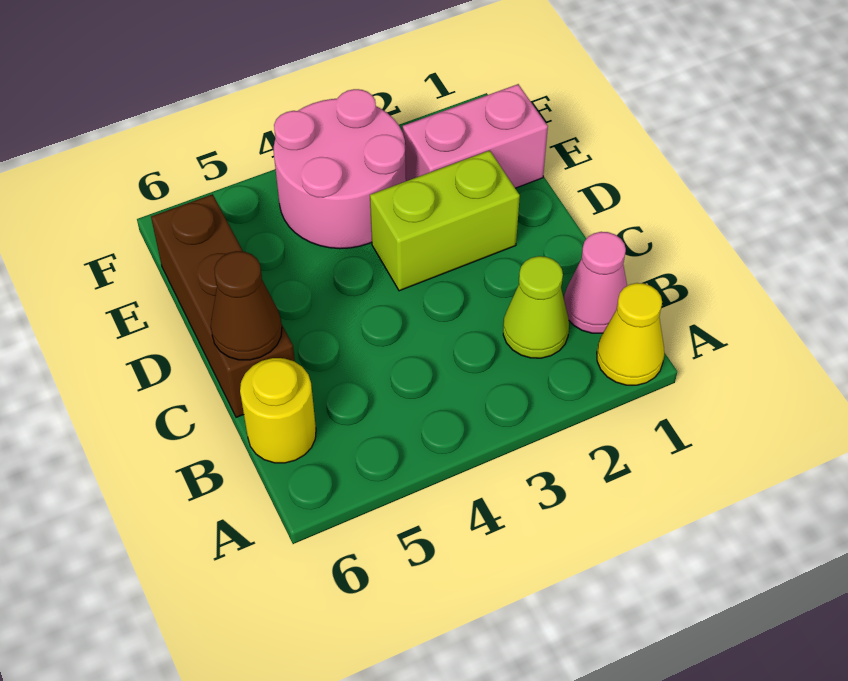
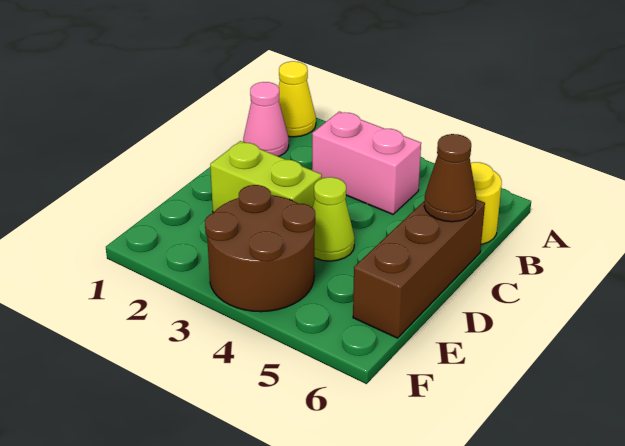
lime 1x1 cone [503,256,569,358] -> lime 1x1 cone moved to [313,177,355,261]
pink 1x2 brick [403,84,548,188] -> pink 1x2 brick moved to [312,112,421,214]
pink 2x2 round brick [274,89,406,249] -> brown 2x2 round brick [205,185,315,312]

